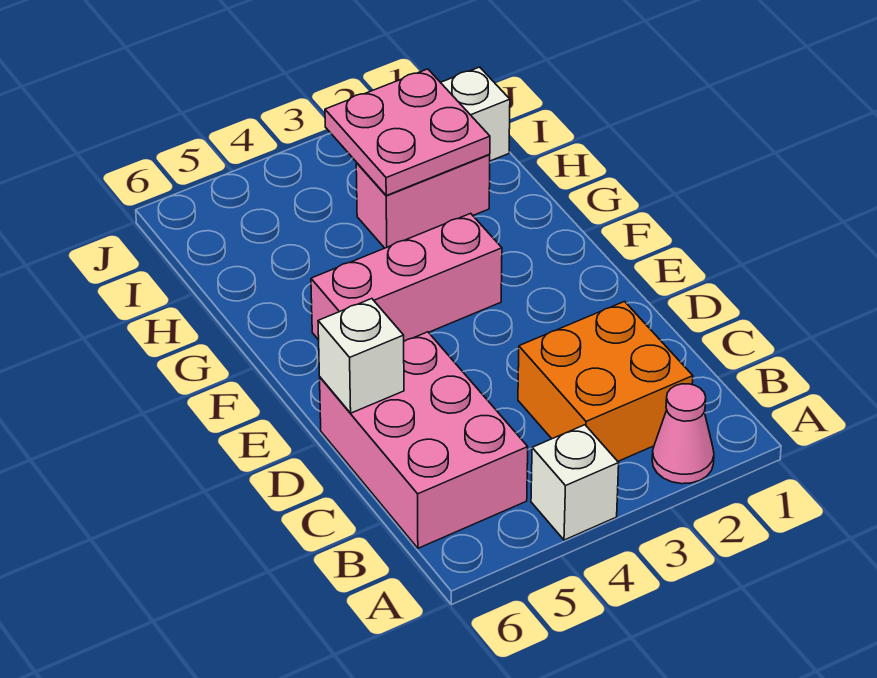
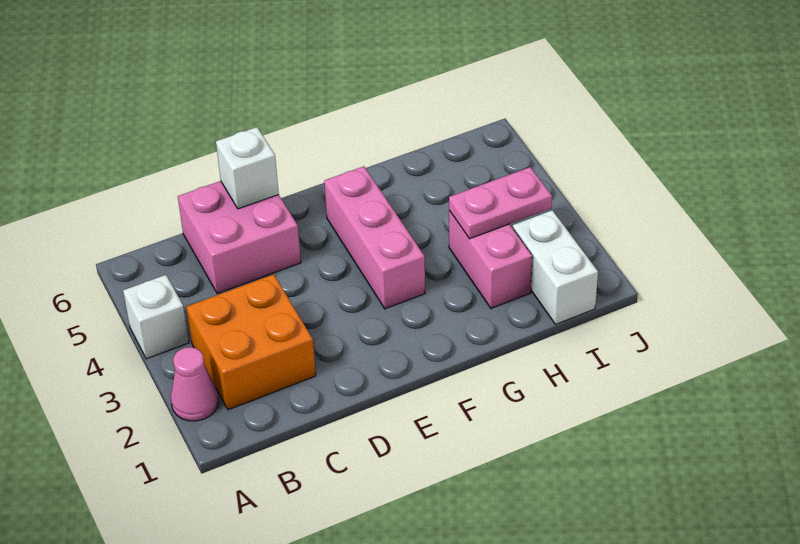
pink 2x3 brick [320,332,528,548] -> pink 2x2 brick [178,181,301,294]
pink 2x2 plate [325,69,490,196] -> pink 1x2 plate [449,167,552,239]

